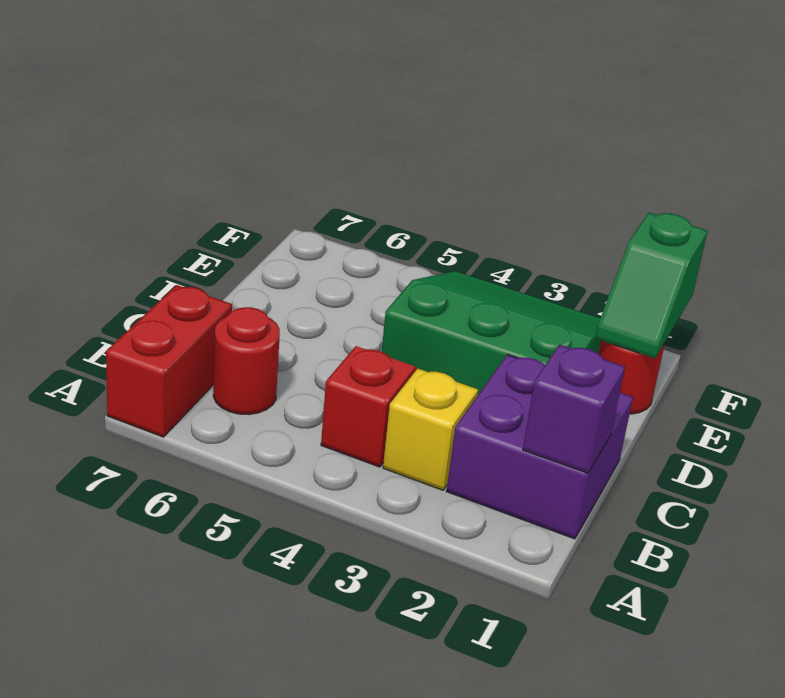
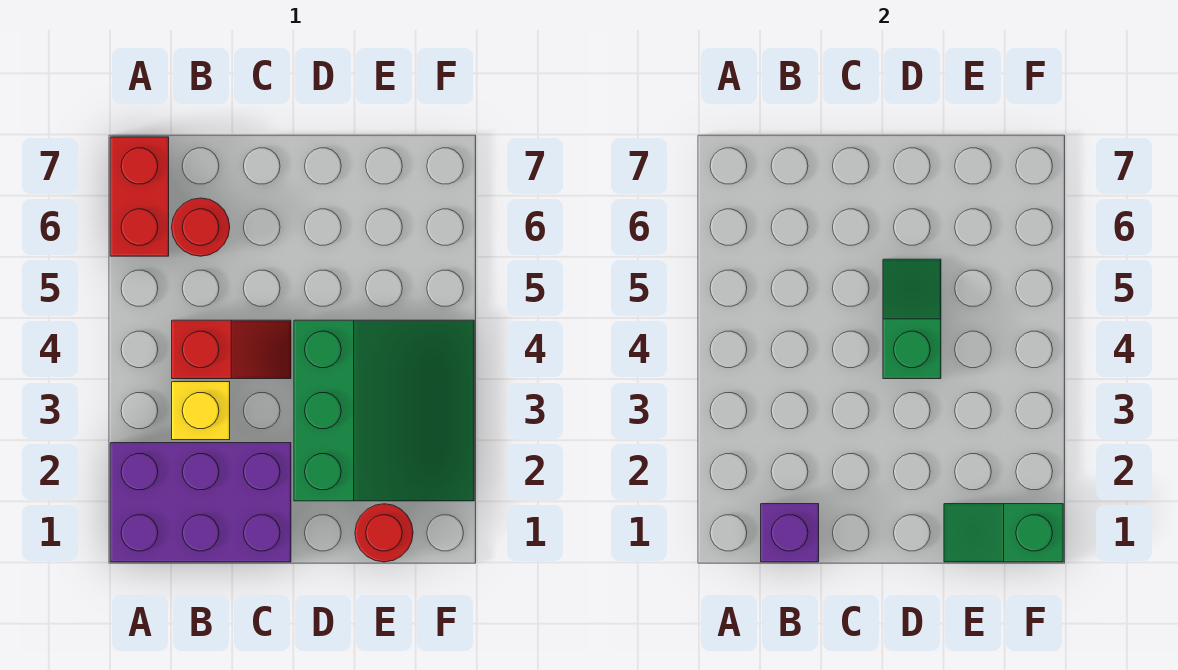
red 1x2 brick [106,285,232,437] -> red 1x2 brick turned to [110,137,169,256]
purple 2x2 brick [446,355,633,539] -> purple 2x3 brick [110,443,291,562]
none -> green 1x2 slope [883,259,941,379]

